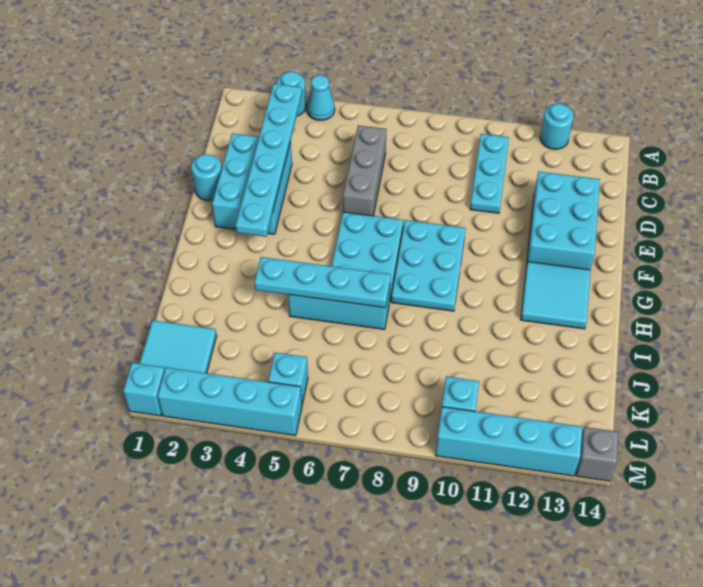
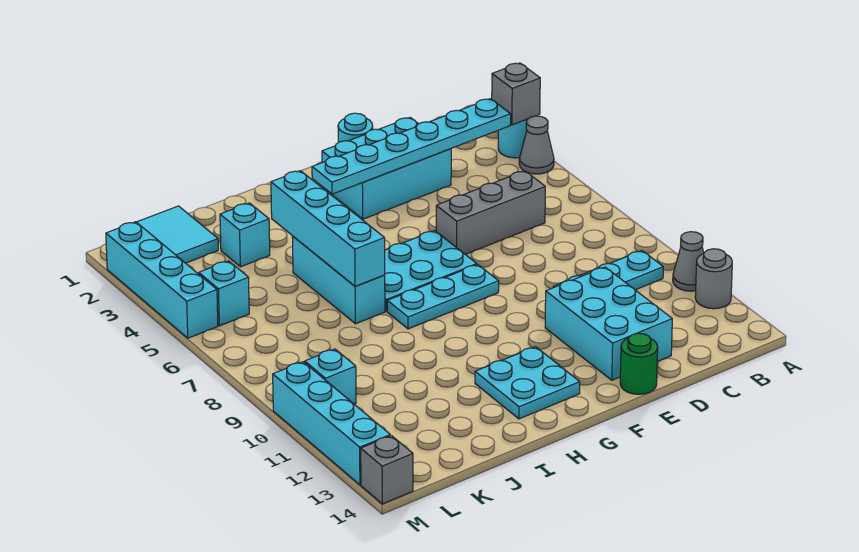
none -> grey 1x1 brick [492,63,540,125]
cyan 1x1 cone [307,75,335,120] -> grey 1x1 cone [519,116,554,174]
none -> grey 1x1 cone [673,232,704,291]
cyan 1x1 round brick [540,104,573,149] -> grey 1x1 round brick [695,249,732,309]
cyan 2x3 brick [527,172,600,270] -> cyan 2x3 brick turned to [545,267,672,380]
none -> green 1x1 round brick [620,333,658,394]
cyan 2x3 plate [391,220,466,311] -> cyan 1x3 plate [387,265,499,329]
cyan 2x2 tile [521,262,590,329] -> cyan 2x2 plate [475,347,580,419]
cyan 1x4 plate [254,257,391,308] -> cyan 1x4 brick [271,171,385,287]
cyan 1x1 brick [123,363,165,416] -> cyan 1x1 brick moved to [220,203,270,267]

